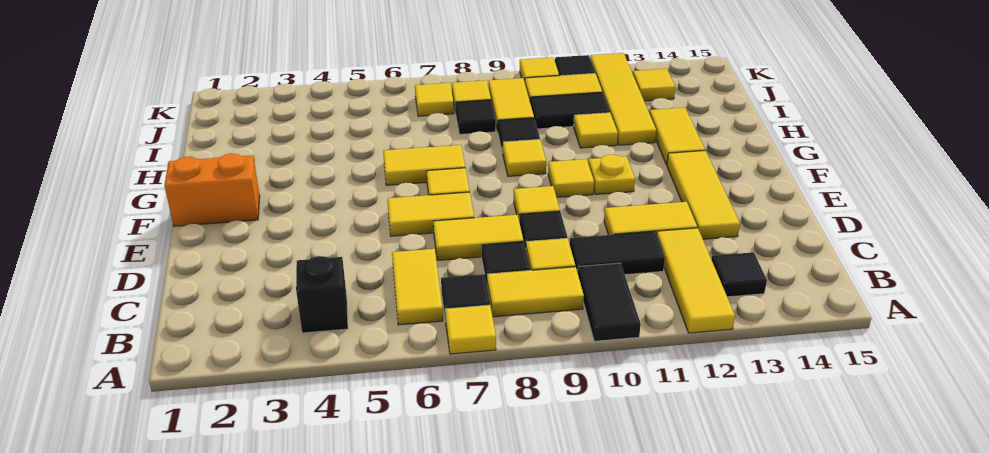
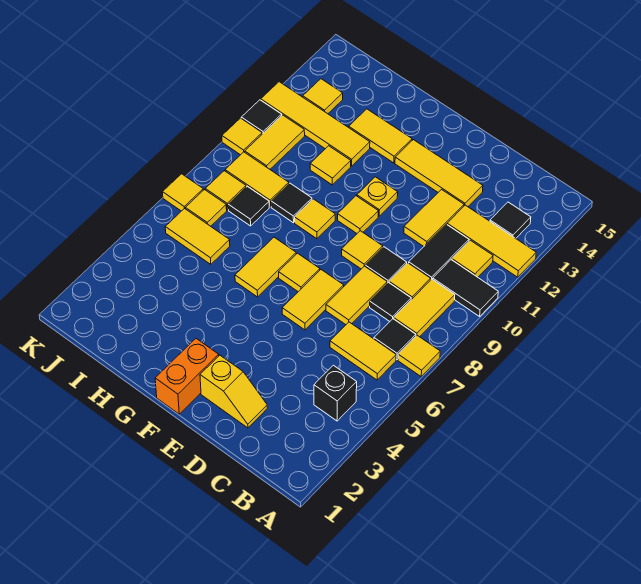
none -> yellow 1x1 tile [452,240,493,277]
none -> yellow 1x2 slope [200,355,267,428]
none -> yellow 1x2 tile [165,208,230,264]
black 1x2 tile [530,92,610,129] -> none
none -> yellow 1x1 tile [163,174,203,211]

